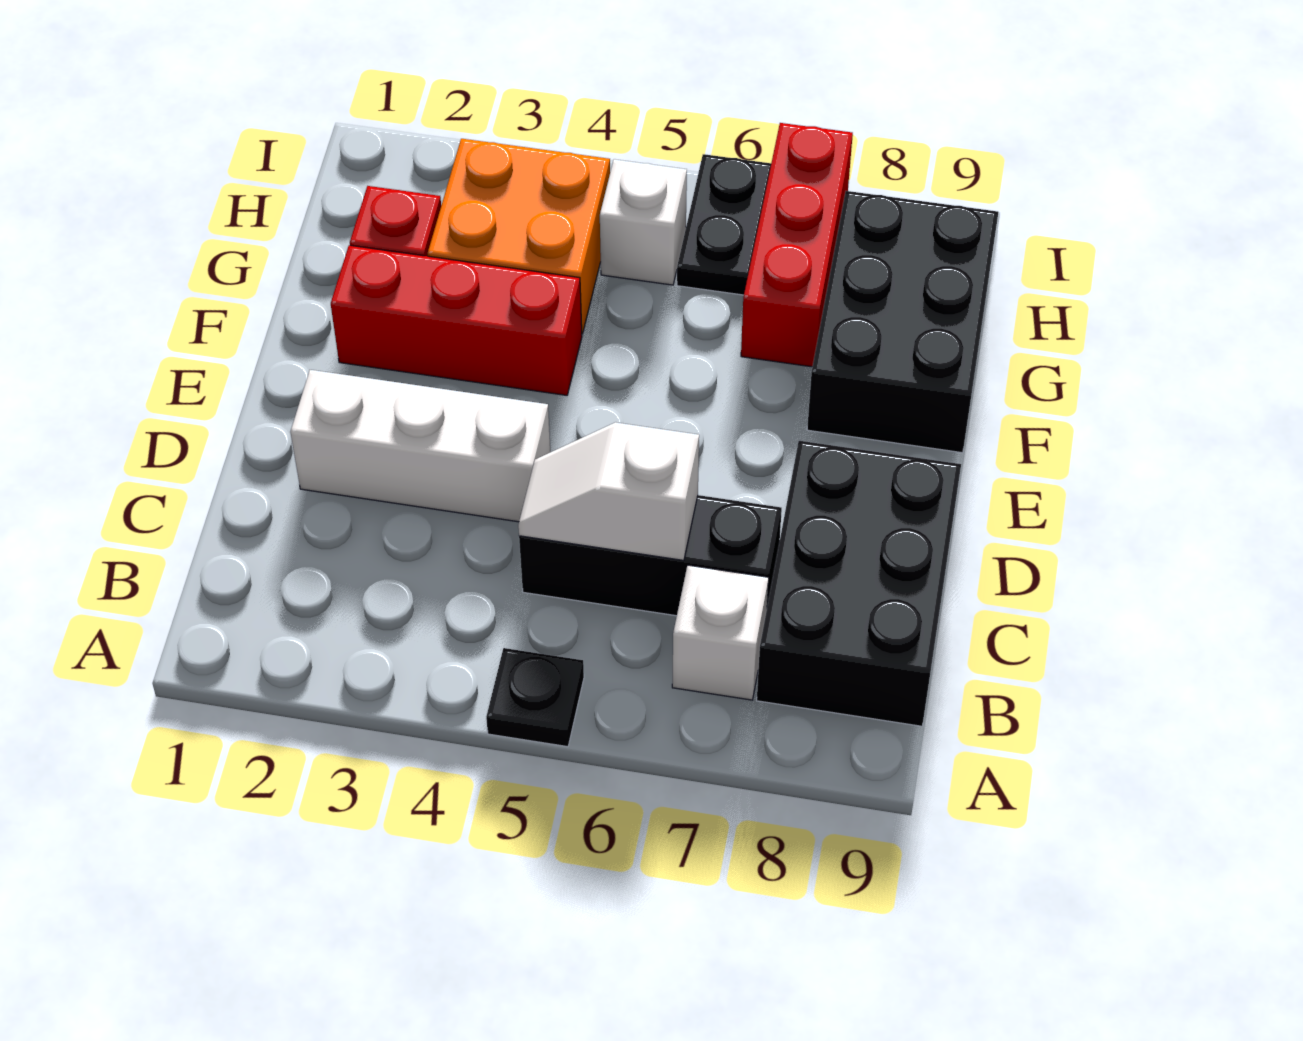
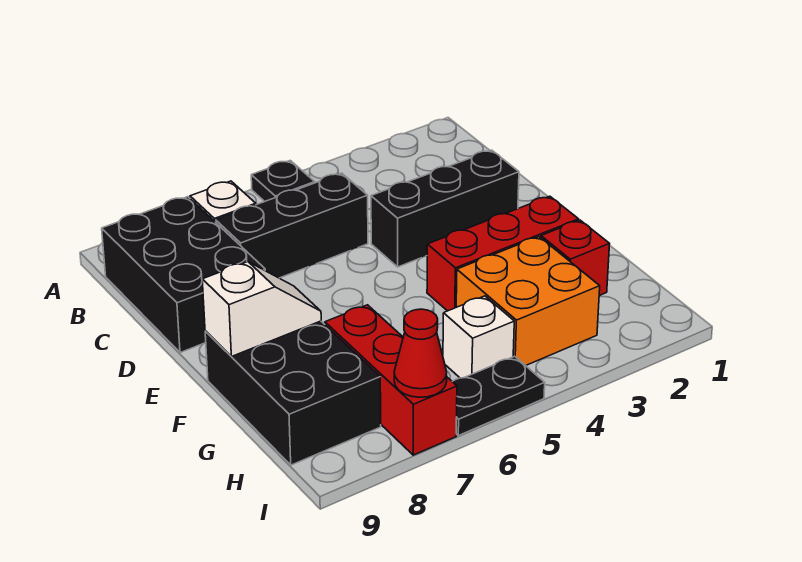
white 1x2 slope [518,422,699,560] -> white 1x2 slope moved to [202,262,321,356]
white 1x3 brick [290,370,550,522] -> black 1x3 brick [371,150,519,267]
black 1x2 plate [677,154,771,295] -> black 1x2 plate turned to [452,356,545,436]
none -> red 1x1 cone [394,309,447,397]

